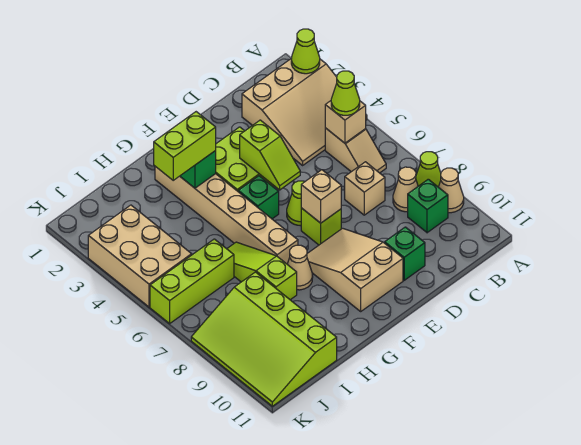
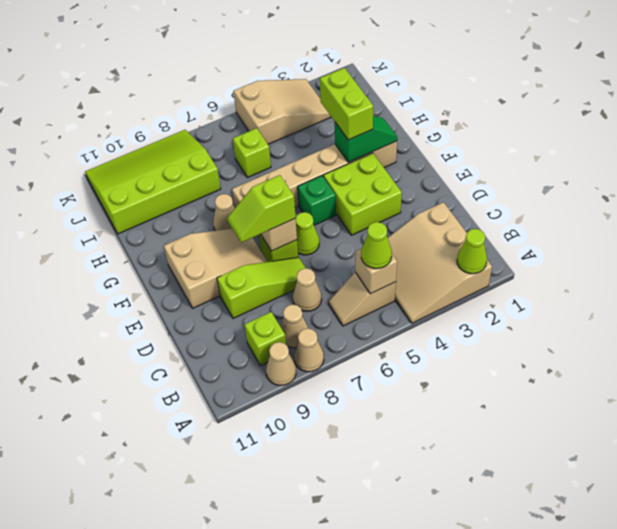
lime 1x1 cone [416,152,441,187] -> tan 1x1 cone [294,329,324,372]
green 1x1 brick [408,179,448,233] -> lime 1x1 brick [244,312,286,366]
tan 1x1 brick [345,162,385,215] -> tan 1x1 cone [293,268,322,311]
green 1x1 brick [385,227,425,280] -> none
lime 1x2 slope [240,120,300,190] -> lime 1x2 slope moved to [227,175,296,243]
lime 1x3 slope [227,242,297,300] -> lime 1x3 slope moved to [217,257,305,318]
lime 1x3 brick [150,239,234,323] -> lime 1x1 brick [233,128,271,178]
tan 2x3 brick [88,205,192,307] -> tan 2x3 slope [233,79,331,144]

